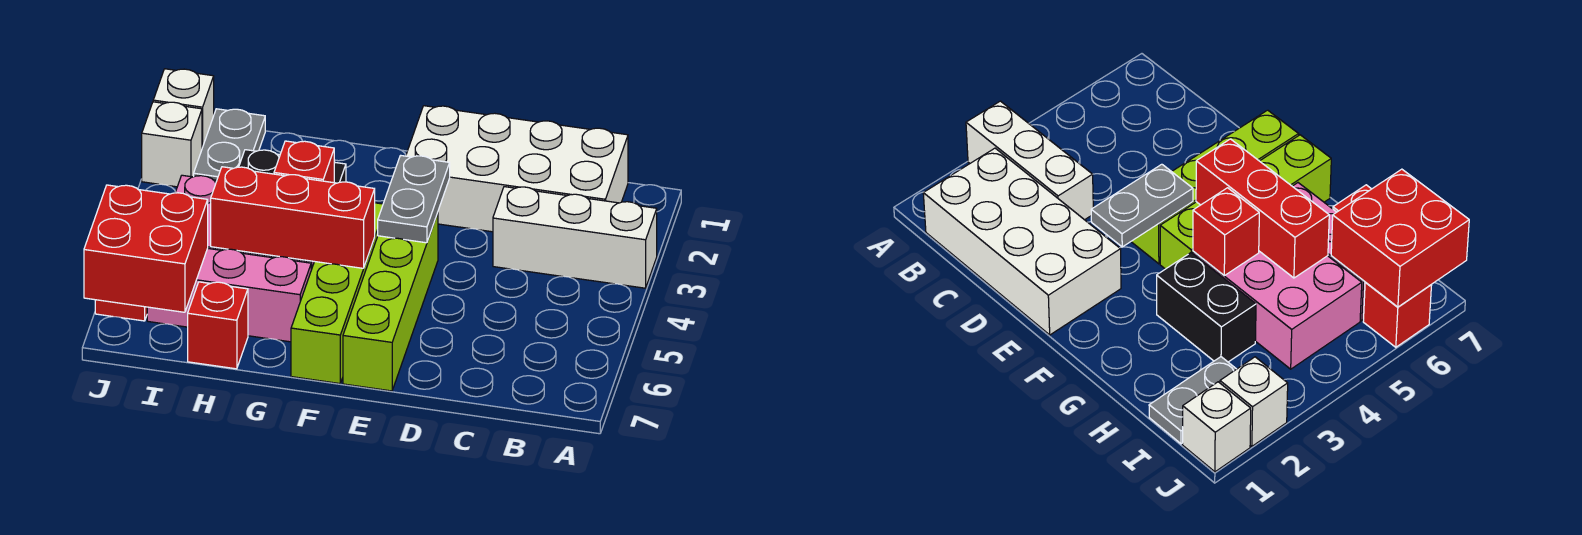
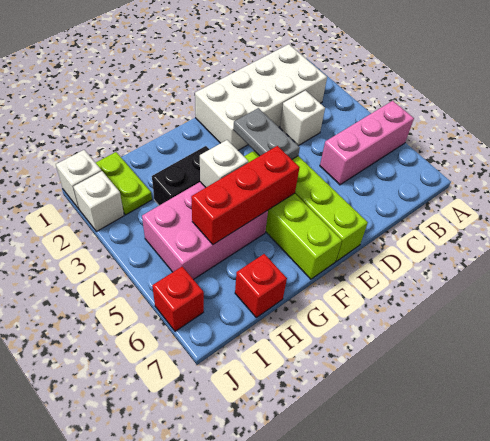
white 1x3 brick [493,187,657,288] -> white 1x1 brick [280,90,325,145]
red 1x1 brick [274,141,334,183] -> white 1x1 brick [200,140,248,187]
pink 1x3 brick [147,248,311,342] -> pink 1x3 brick moved to [320,101,414,185]
grey 1x2 plate [194,109,265,180] -> lime 1x2 plate [96,152,152,215]
red 2x2 brick [84,185,208,312] -> none

